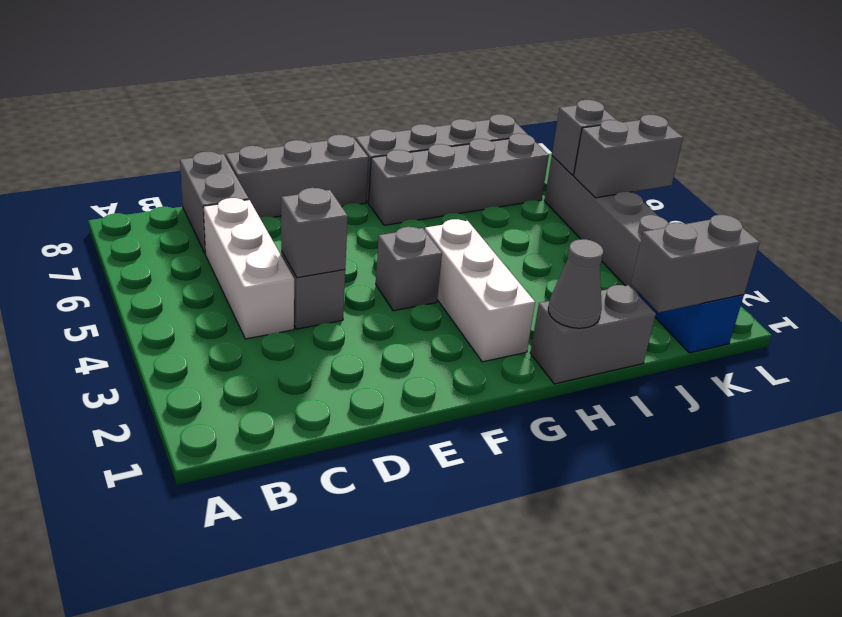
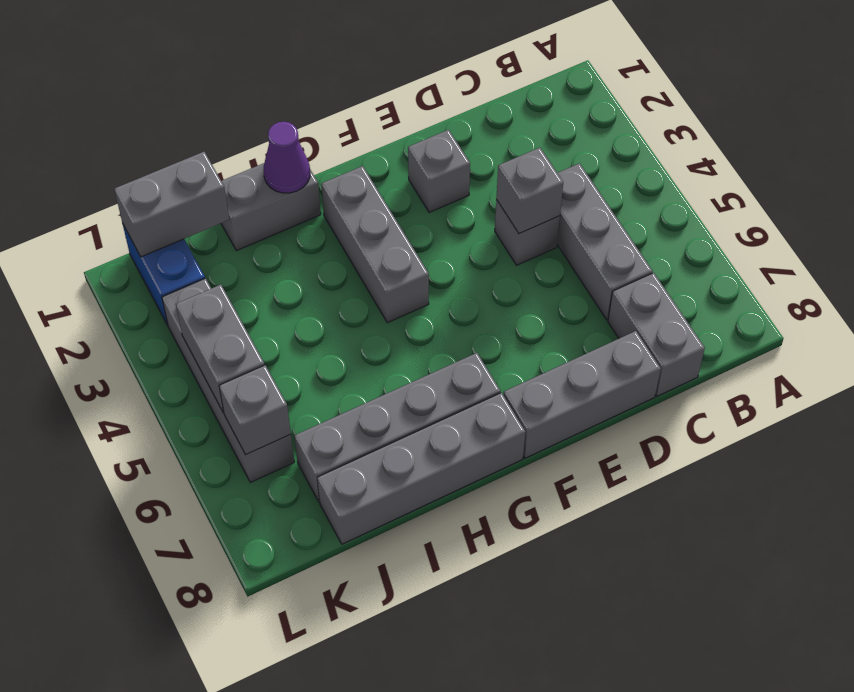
white 1x3 brick [203,198,294,339] -> grey 1x3 brick [557,163,652,320]
grey 1x1 brick [376,227,442,311] -> grey 1x1 brick moved to [408,130,470,212]
white 1x3 brick [425,219,535,362] -> grey 1x3 brick [321,166,429,323]
grey 1x1 cone [548,239,603,328] -> purple 1x1 cone [264,122,310,193]
grey 1x2 brick [574,114,683,198] -> grey 1x2 brick turned to [176,285,264,413]

